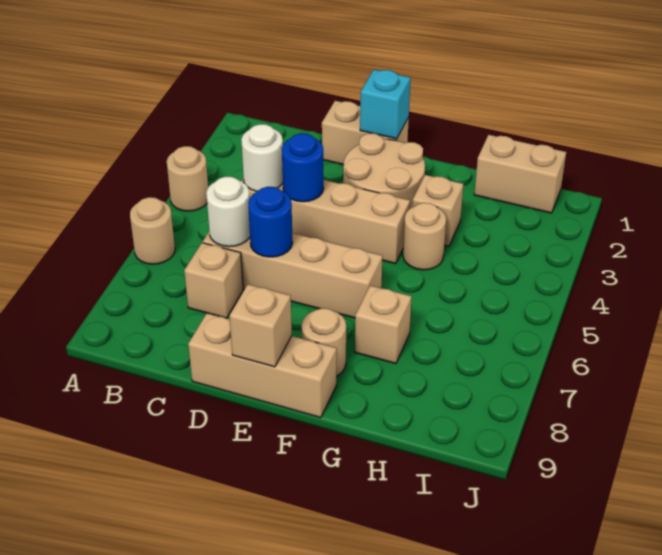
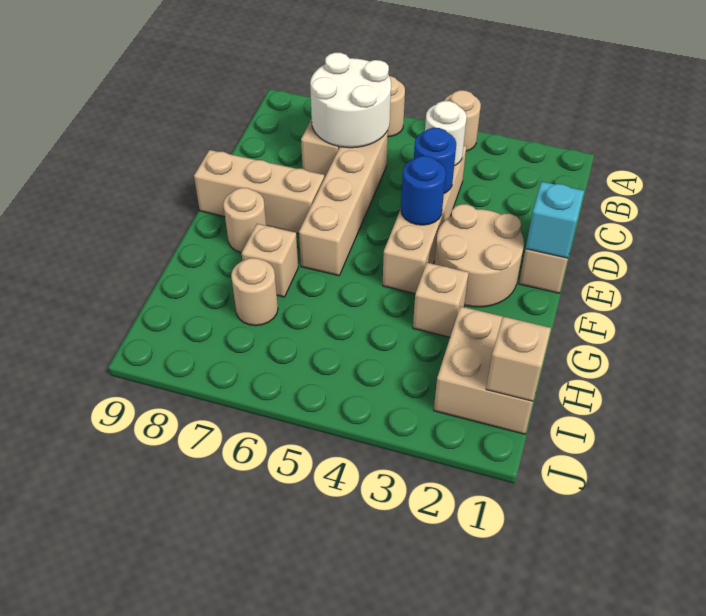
white 1x1 round brick [206,177,250,247] -> white 2x2 round brick [310,53,391,148]
blue 1x1 round brick [248,187,293,257] -> blue 1x1 round brick moved to [401,156,446,225]
tan 1x3 brick [188,313,337,418] -> tan 1x3 brick turned to [194,150,324,234]
tan 1x1 brick [229,284,292,367] -> tan 1x1 brick moved to [486,317,551,401]
tan 1x1 round brick [403,203,446,270] -> tan 1x1 round brick moved to [231,258,278,326]
tan 1x2 brick [474,135,566,213] -> tan 2x2 brick [434,306,533,434]

